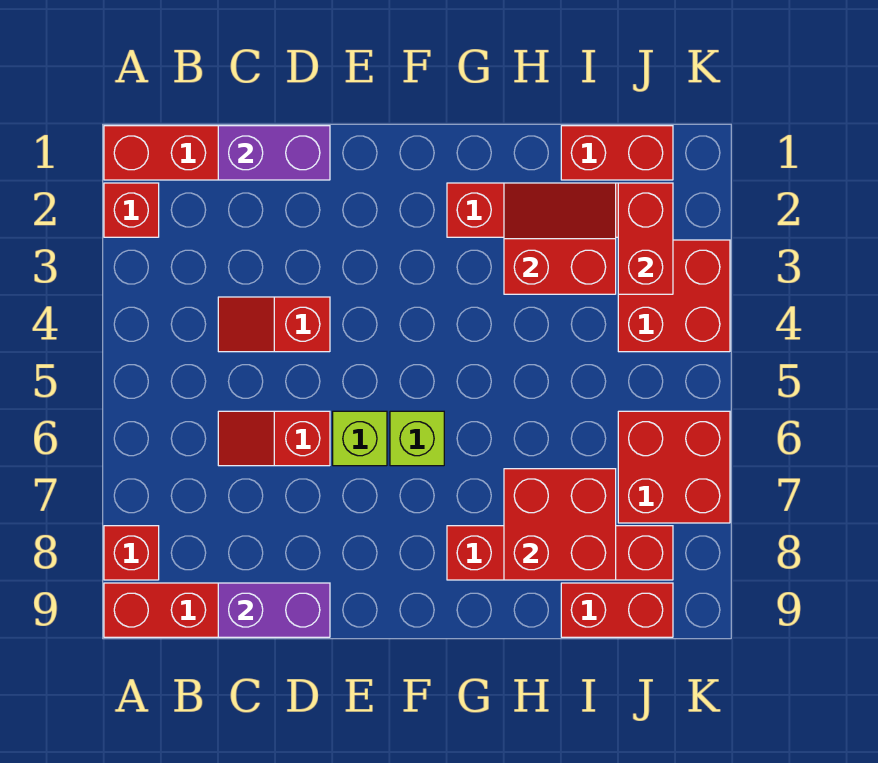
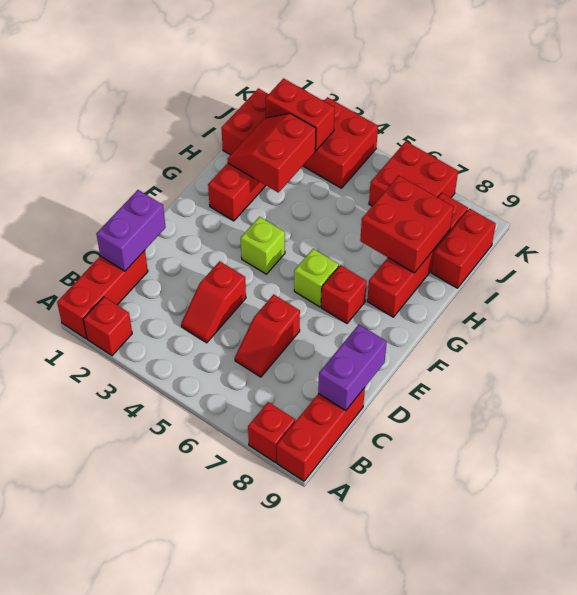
lime 1x1 brick [333,411,387,466] -> lime 1x1 brick moved to [241,217,285,274]
none -> red 1x1 brick [321,265,367,323]

